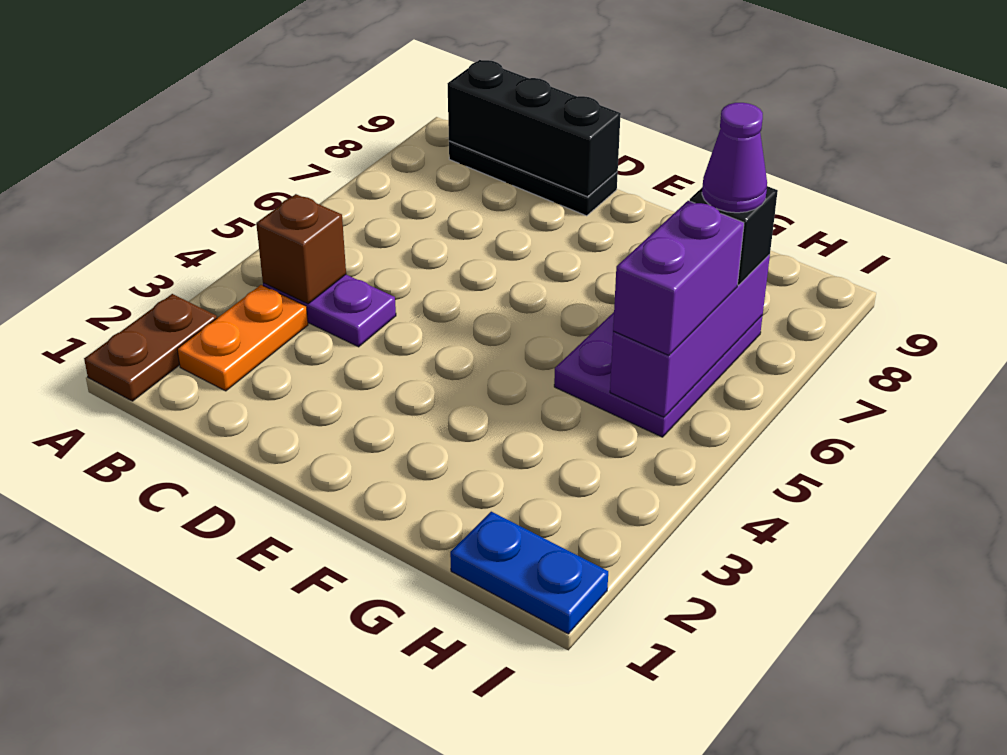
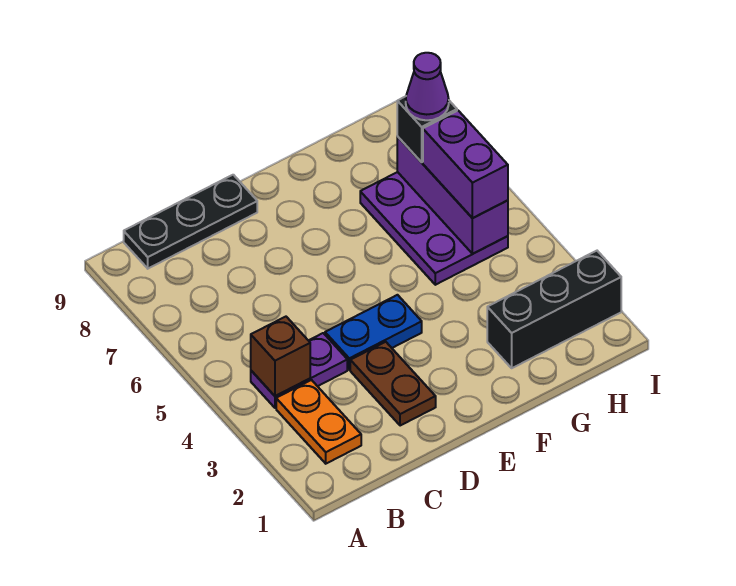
brown 1x2 plate [84,294,217,401] -> brown 1x2 plate moved to [350,342,436,426]
black 1x3 brick [447,60,621,197] -> black 1x3 brick moved to [487,251,621,368]
blue 1x2 plate [450,512,608,634] -> blue 1x2 plate moved to [325,295,422,370]

